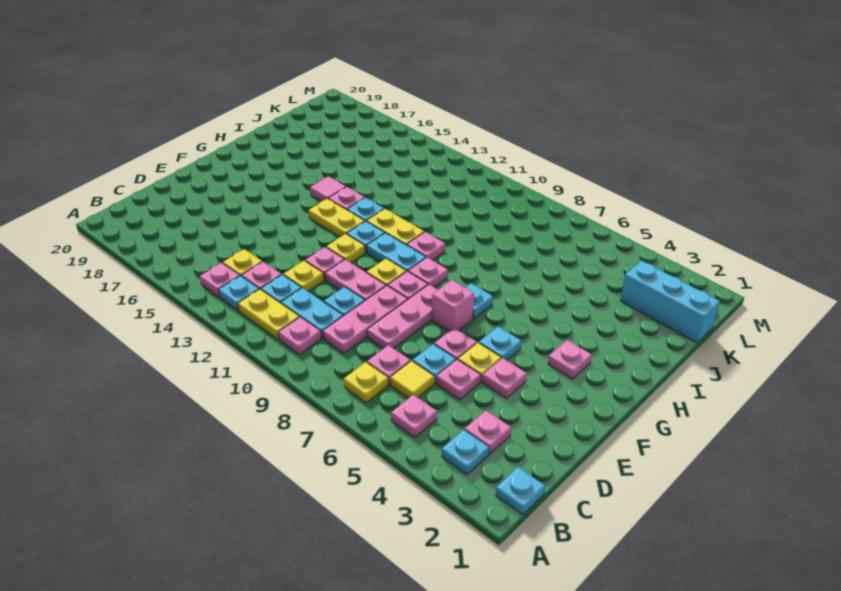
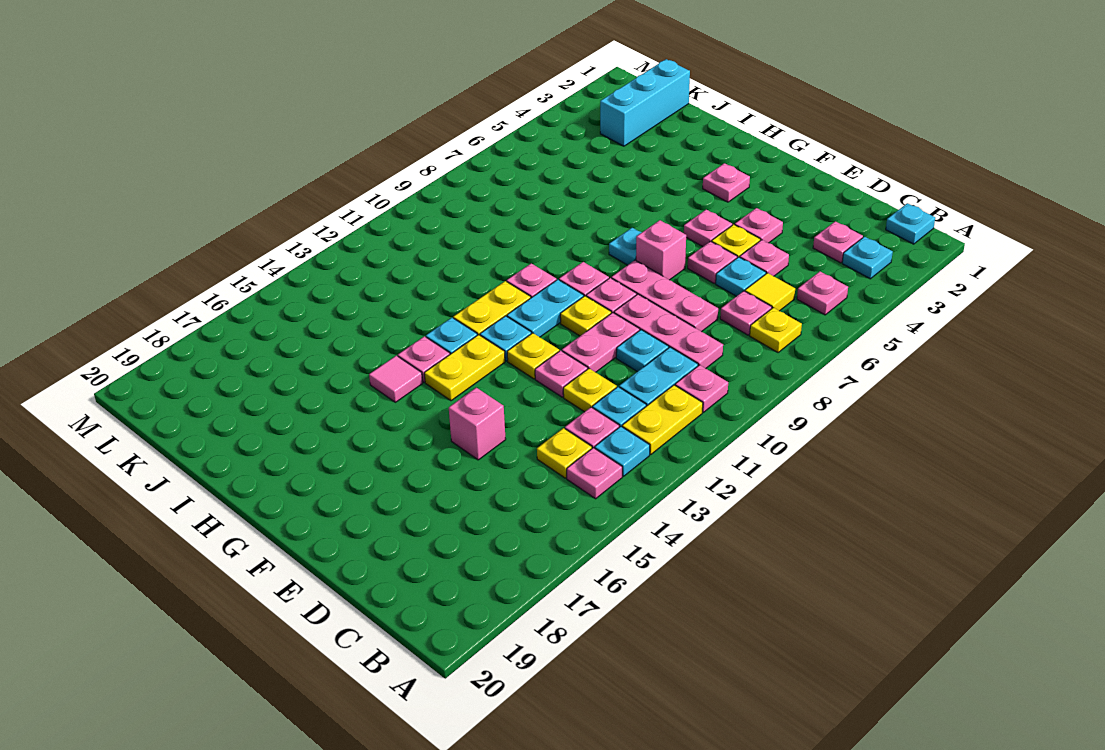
none -> pink 1x1 brick [449,388,506,460]
cyan 1x1 plate [479,326,521,360] -> pink 1x1 plate [684,210,732,247]

